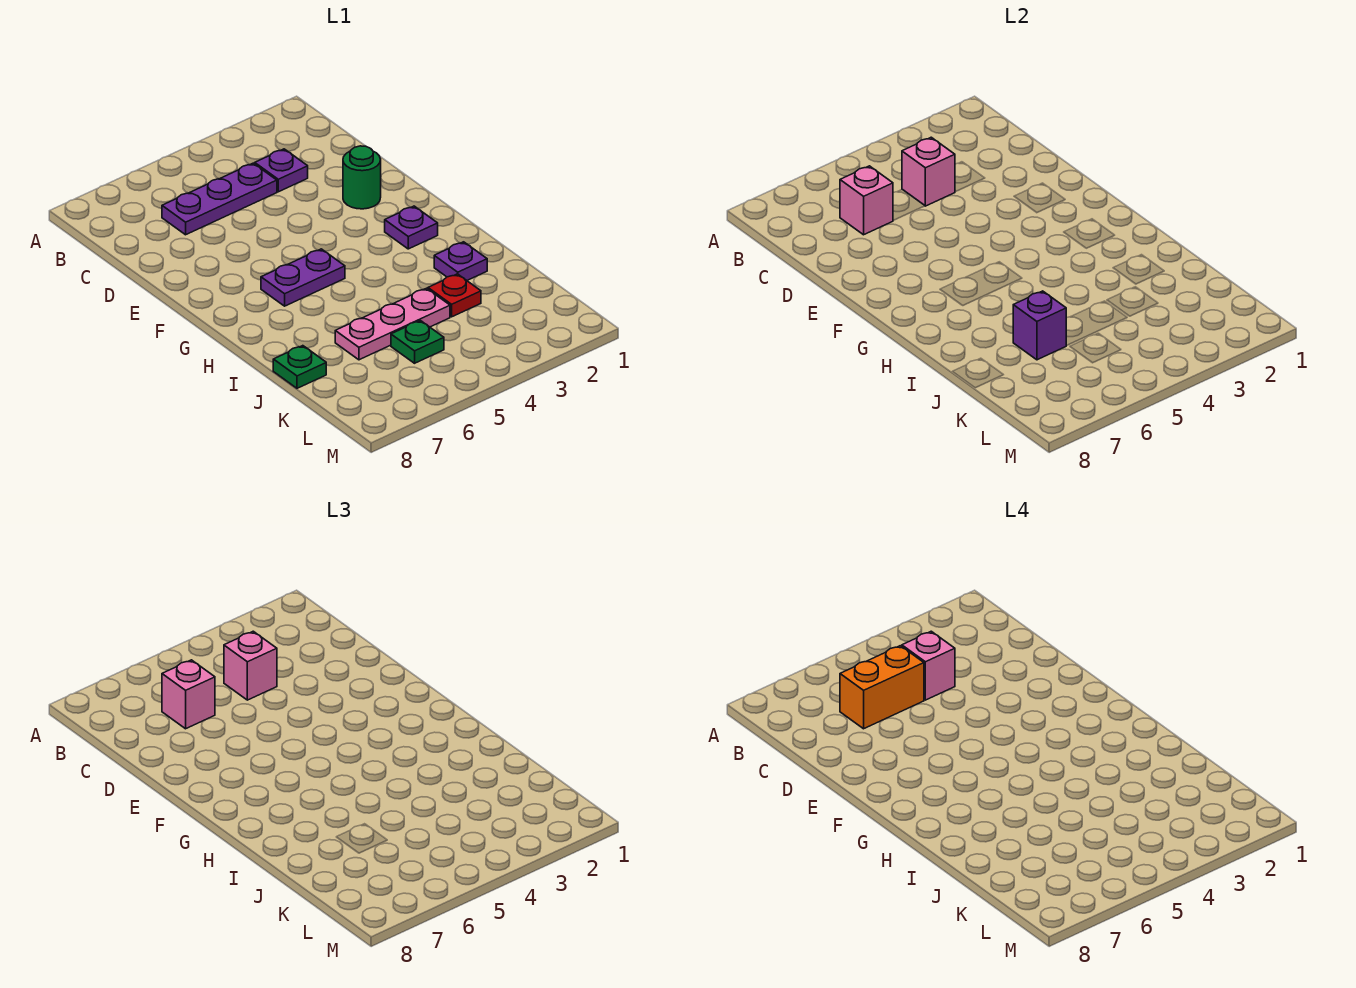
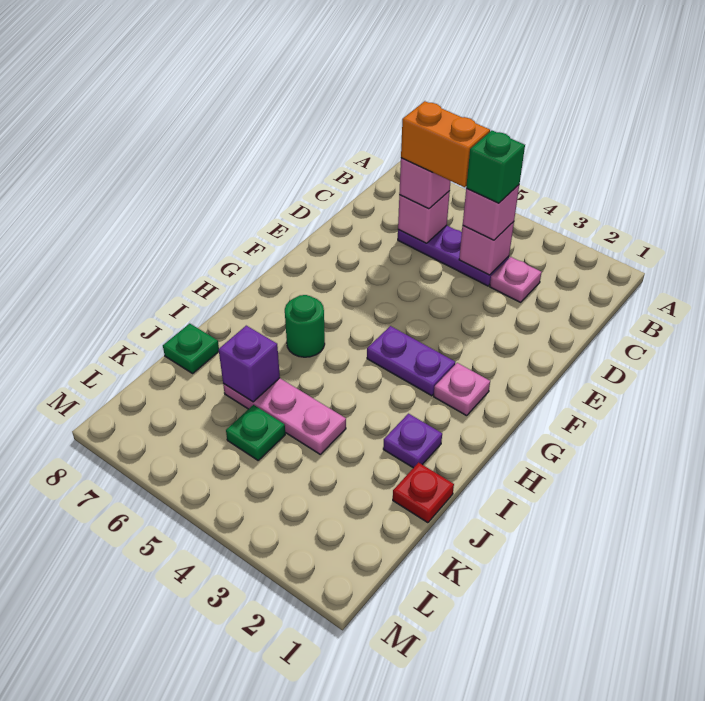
purple 1x1 plate [255,149,308,192] -> pink 1x1 plate [490,257,542,302]
pink 1x1 brick [902,631,955,700] -> green 1x1 brick [466,131,525,203]
green 1x1 round brick [343,146,381,209] -> green 1x1 round brick moved to [285,295,325,357]
purple 1x1 plate [385,206,438,249] -> pink 1x1 plate [434,363,490,416]
purple 1x2 plate [261,249,345,306] -> purple 1x2 plate moved to [367,326,455,396]
red 1x1 plate [428,274,481,317] -> red 1x1 plate moved to [393,463,454,523]

